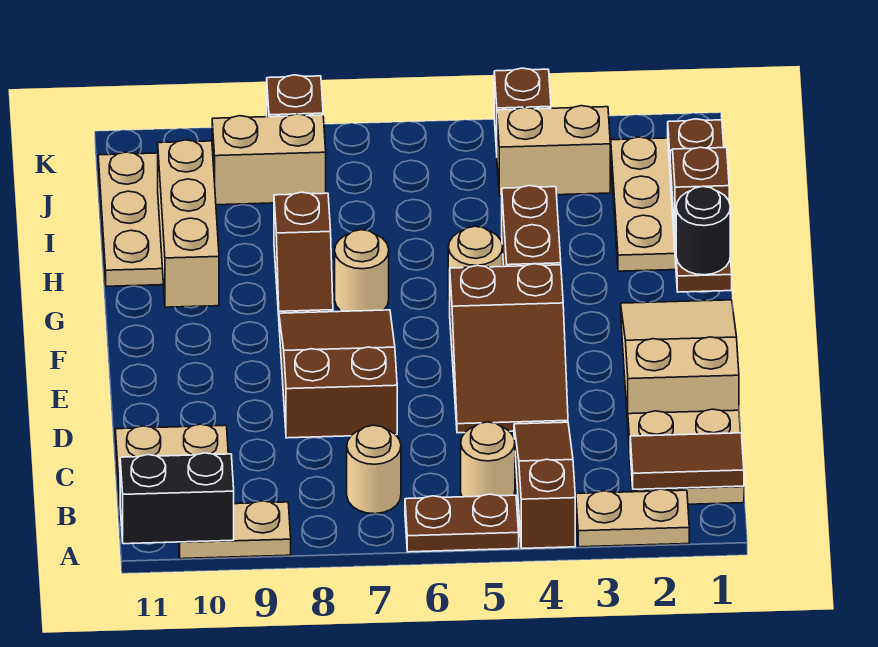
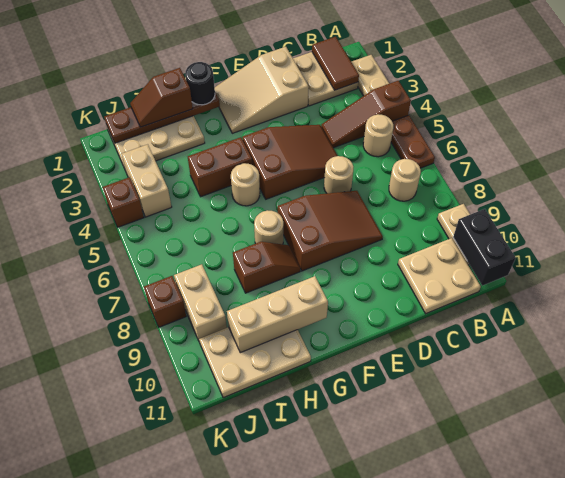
none -> tan 1x1 round brick [324,156,353,193]
brown 2x3 slope [279,310,397,438] -> brown 2x3 slope turned to [278,191,383,271]

